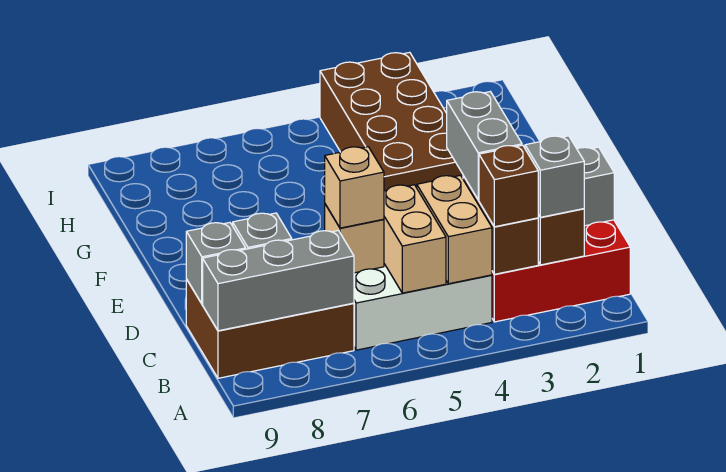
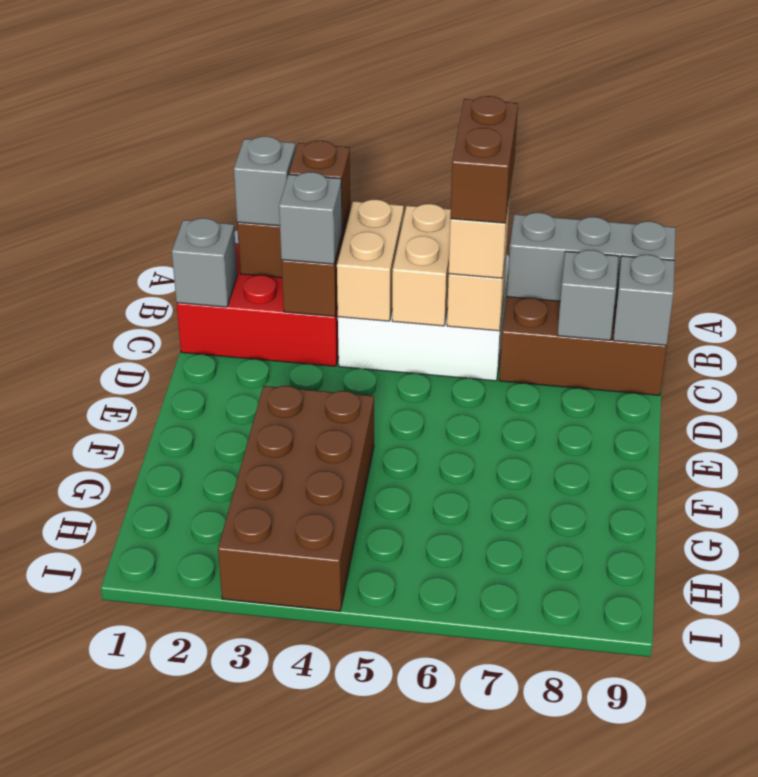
none -> brown 1x2 brick [450,96,518,223]
grey 1x2 brick [447,92,522,200] -> grey 1x1 brick [279,172,342,264]

